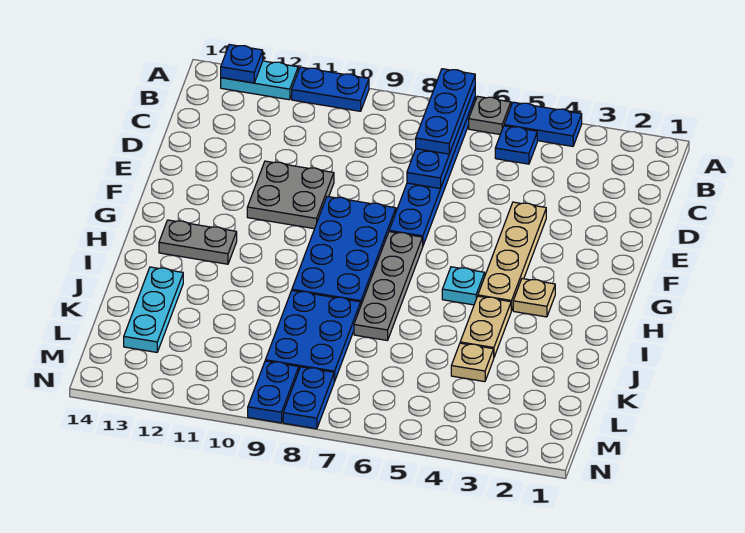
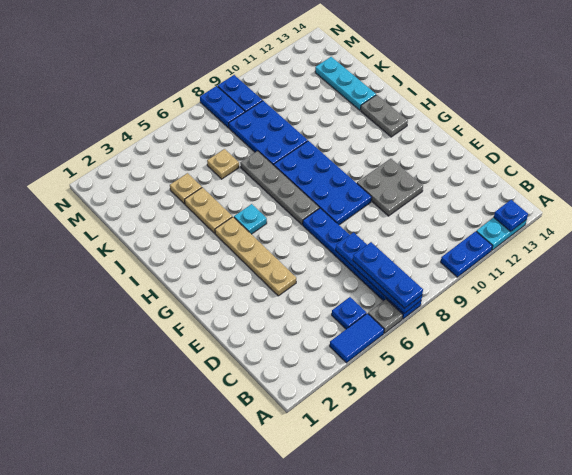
blue 1x2 plate [504,102,582,146] -> blue 1x2 tile [330,313,384,363]
tan 1x1 plate [513,279,555,317] -> tan 1x1 plate moved to [207,149,239,179]
grey 1x2 plate [159,220,237,264] -> grey 1x2 plate turned to [361,95,408,137]

